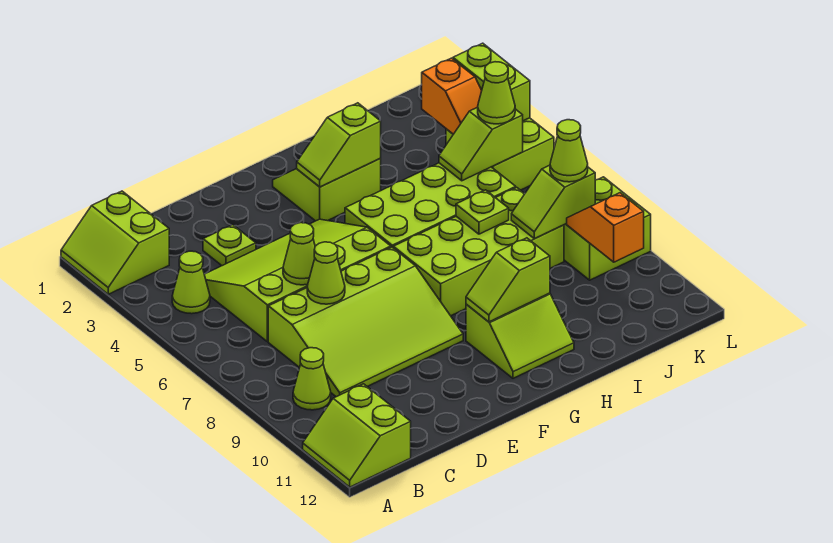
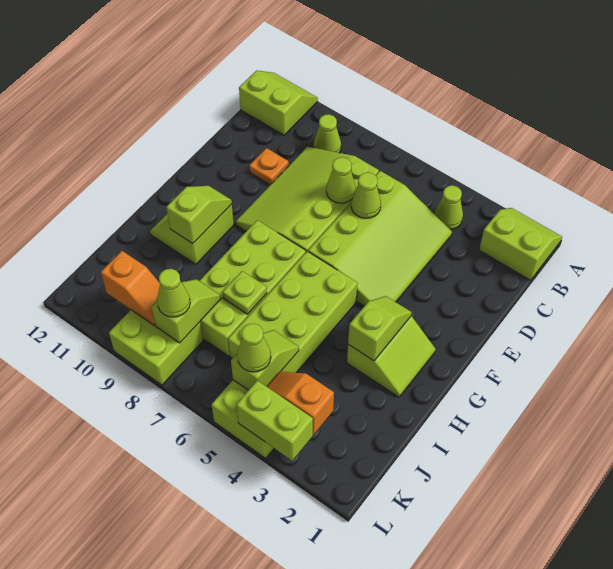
lime 1x1 plate [203,225,256,266] -> none
none -> orange 1x1 plate [249,148,289,185]

